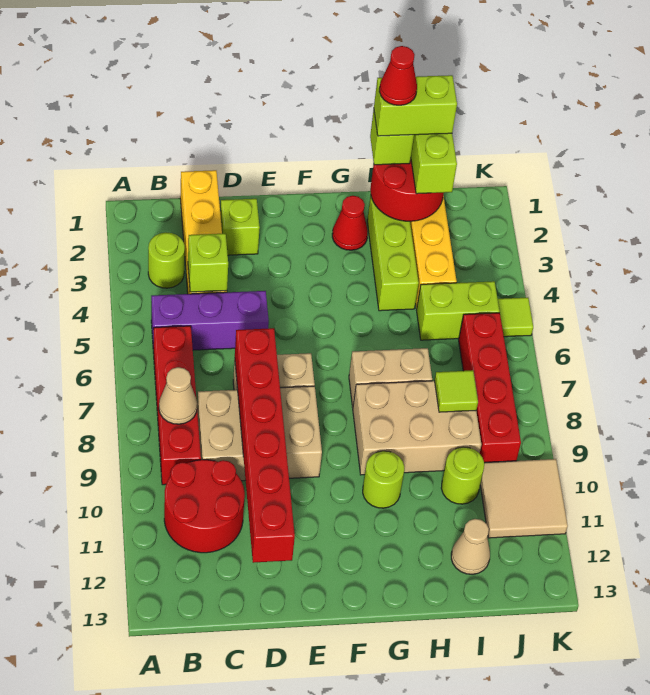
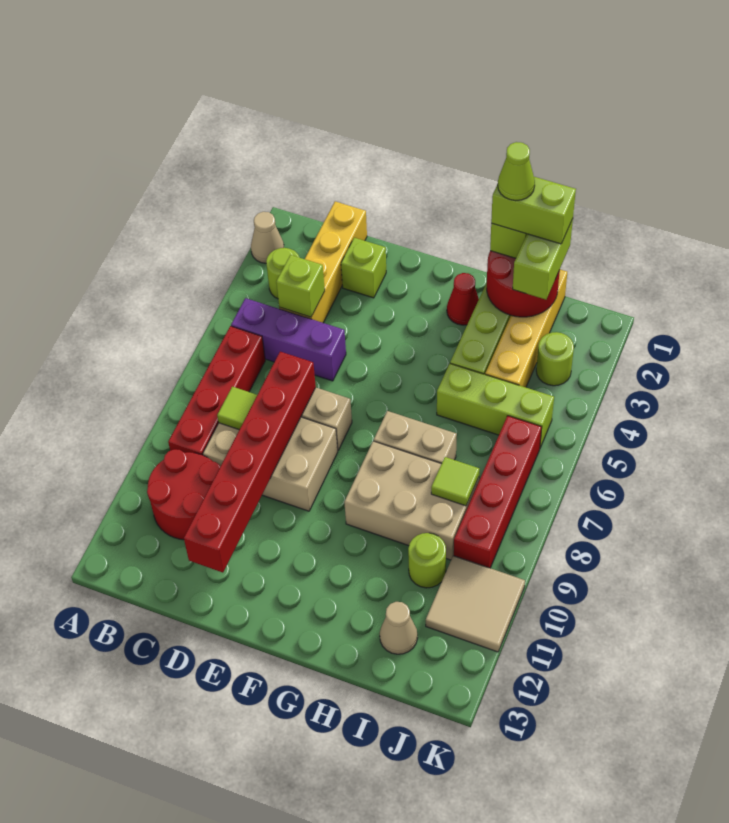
tan 1x1 cone [159,367,197,424] -> tan 1x1 cone moved to [251,212,284,263]
lime 1x1 round brick [363,451,404,508] -> lime 1x1 round brick moved to [536,332,574,386]
red 1x1 cone [379,46,417,105] -> lime 1x1 cone [498,142,535,201]
lime 1x2 brick [417,281,499,340] -> lime 1x3 brick [437,363,554,447]
lime 1x1 tile [498,298,533,337] -> lime 1x1 tile moved to [217,387,257,430]

